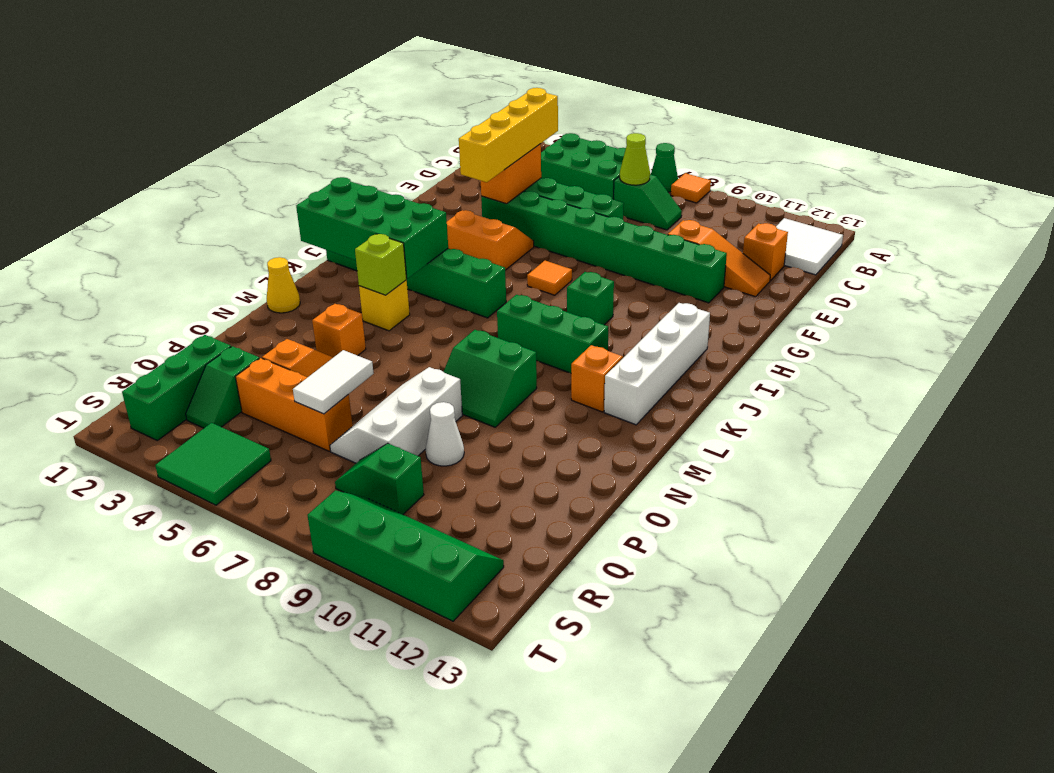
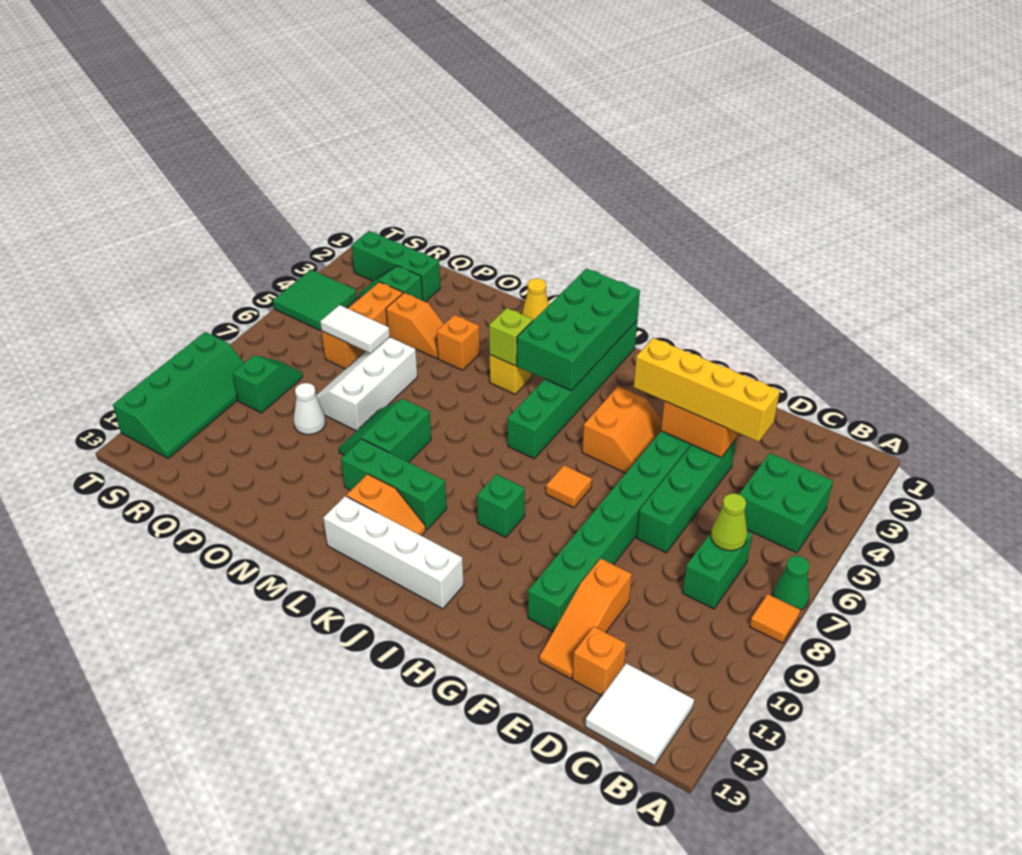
green 2x3 brick [541,133,626,199] -> green 2x2 brick [739,453,833,553]
green 1x2 slope [614,175,682,230] -> green 1x2 brick [683,531,752,609]
green 1x3 brick [497,295,608,373] -> green 1x3 brick turned to [341,439,447,530]
white 2x3 slope [330,367,462,463] -> white 2x3 slope turned to [316,337,417,431]

